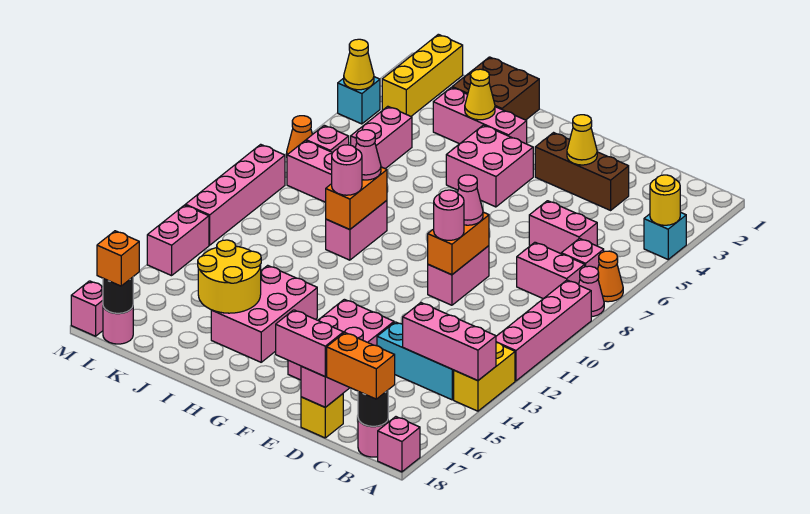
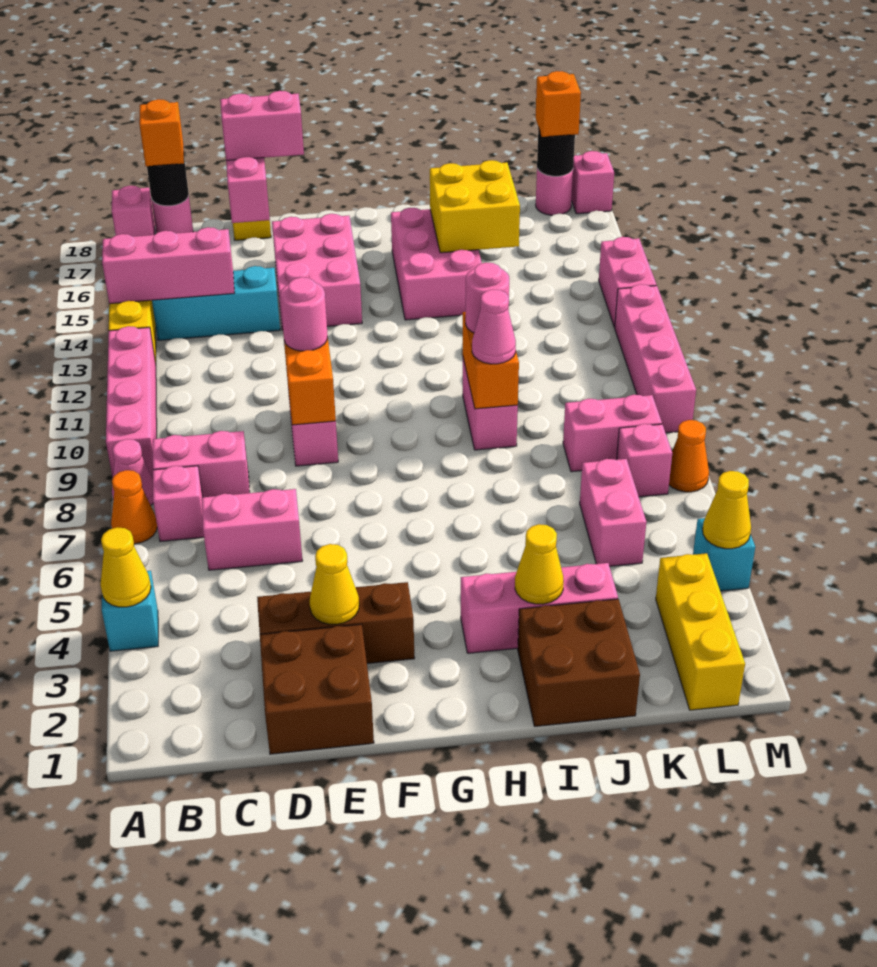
yellow 1x1 round brick [650,175,680,225] -> yellow 1x1 cone [100,527,151,607]
orange 1x2 brick [327,332,395,399] -> orange 1x1 brick [139,99,184,166]
none -> brown 2x2 brick [260,624,374,754]
pink 1x1 cone [458,175,483,225] -> none
pink 2x2 brick [446,125,533,207] -> none
yellow 2x2 round brick [198,240,261,313] -> yellow 2x2 brick [430,160,520,253]

